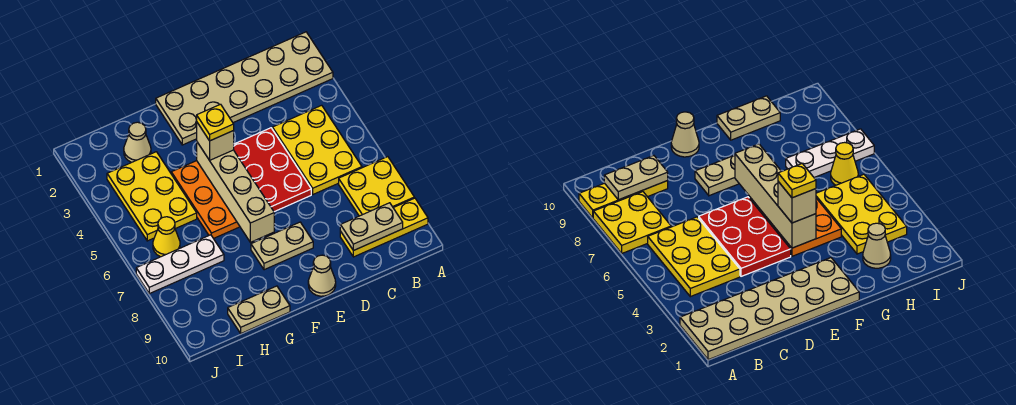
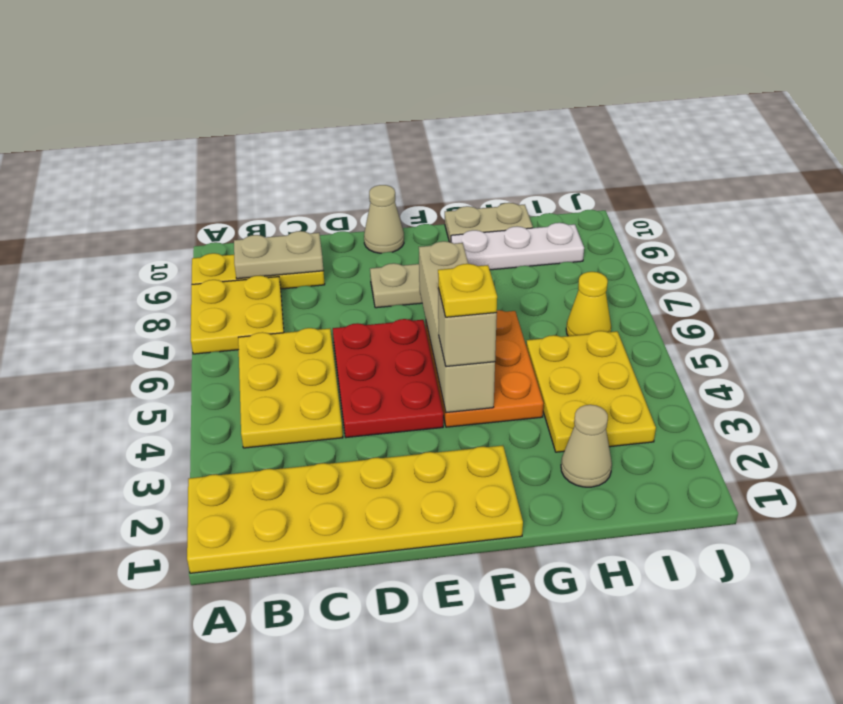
tan 2x6 plate [156,32,333,145] -> yellow 2x6 plate [187,446,523,573]
white 1x3 plate [136,235,224,294] -> white 1x3 plate moved to [451,223,584,270]

